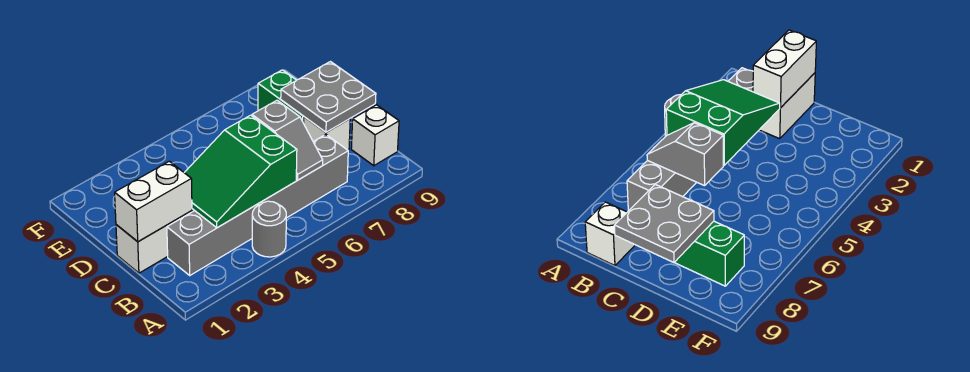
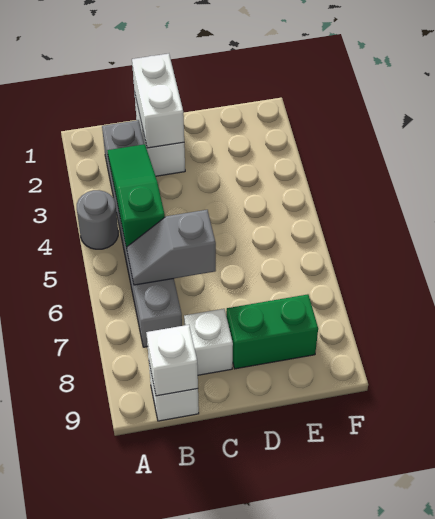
green 2x3 slope [184,115,297,228] -> green 1x3 slope [107,144,165,248]
none -> white 1x1 brick [146,325,198,396]
grey 2x2 plate [281,62,376,132] -> none

